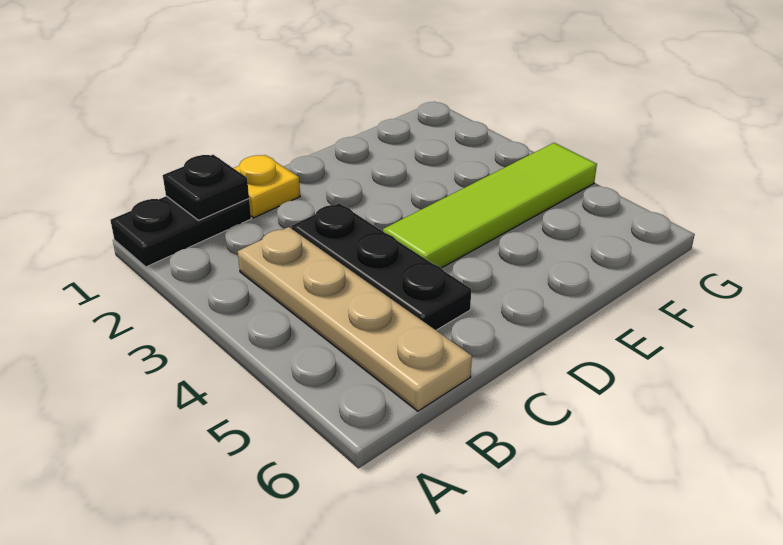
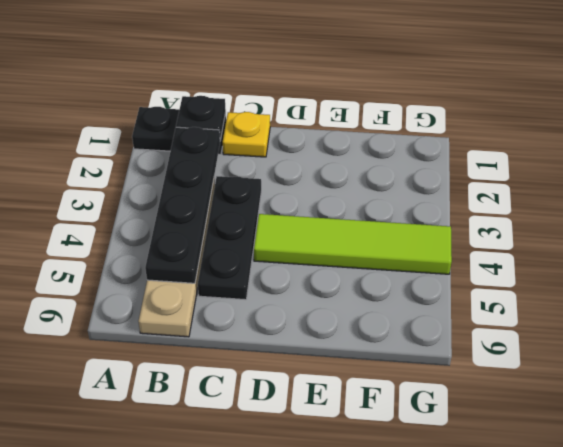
none -> black 1x4 plate [145,127,220,283]

